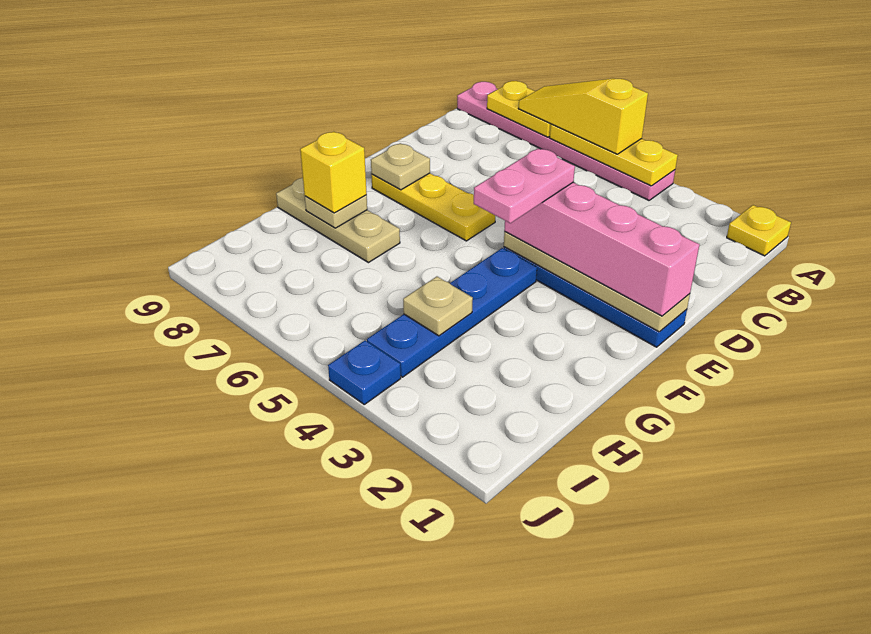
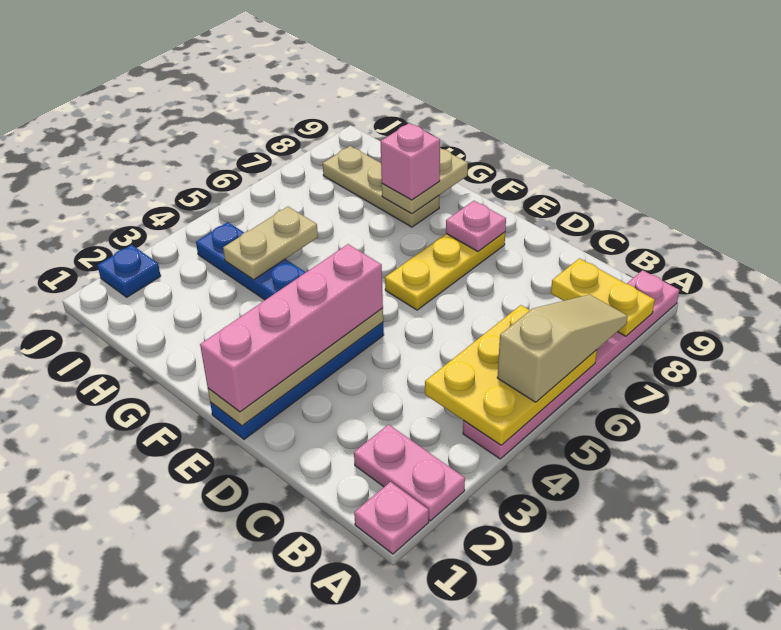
yellow 1x1 plate [727,205,791,256] -> pink 1x1 plate [354,482,429,554]
yellow 1x3 plate [550,124,678,186] -> yellow 2x3 plate [425,305,597,445]
yellow 1x3 slope [518,79,648,154] -> tan 1x3 slope [497,295,628,402]
yellow 1x2 plate [487,81,551,137] -> yellow 1x2 plate turned to [551,258,655,336]
pink 1x2 plate [474,148,575,223] -> pink 1x2 plate moved to [354,425,465,521]
tan 1x1 plate [371,143,430,190] -> pink 1x1 plate [446,201,506,251]
tan 1x3 plate [276,178,400,263] -> tan 1x3 plate turned to [323,146,439,227]
tan 1x1 plate [305,195,367,228] -> tan 1x2 plate [382,148,468,214]
yellow 1x1 brick [300,132,367,213] -> pink 1x1 brick [380,123,440,200]
tan 1x1 plate [403,277,473,336] -> tan 1x2 plate [223,207,318,280]
blue 1x1 plate [328,341,401,404] -> blue 1x1 plate moved to [98,245,161,297]

